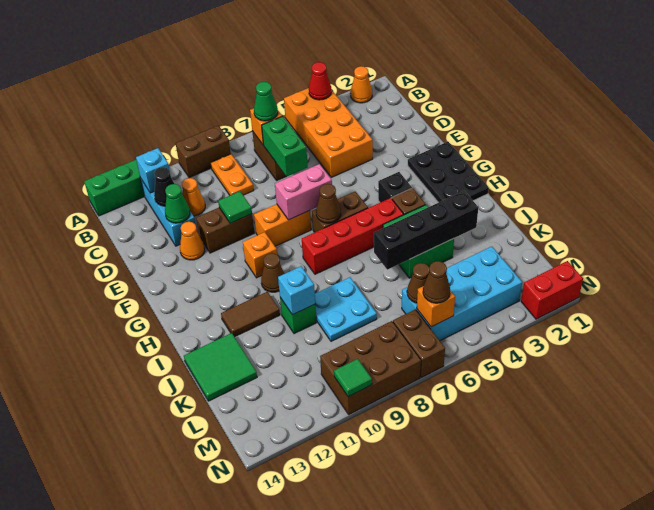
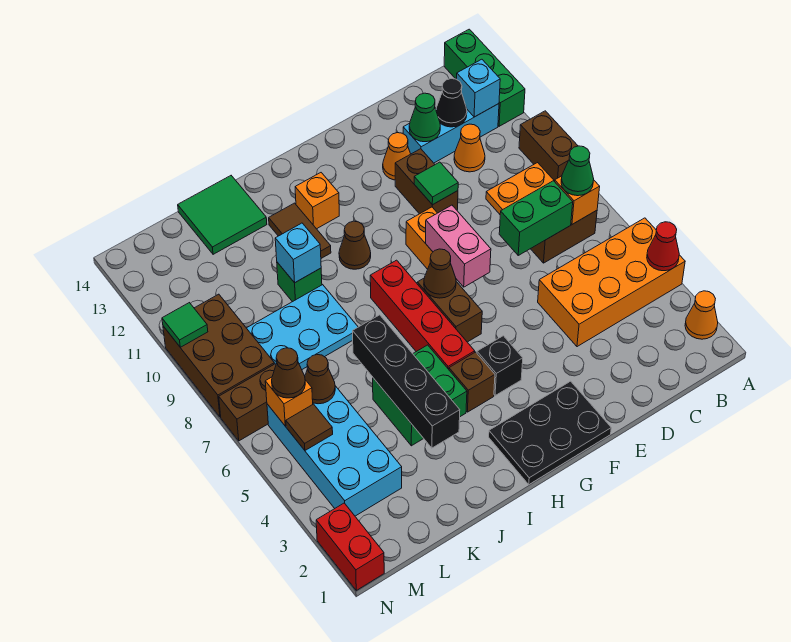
orange 1x1 brick [243,232,277,278] -> orange 1x1 brick moved to [295,173,339,229]
cyan 2x2 plate [315,277,377,341] -> cyan 2x3 plate [247,285,358,369]
none -> brown 1x1 tile [286,404,333,450]

